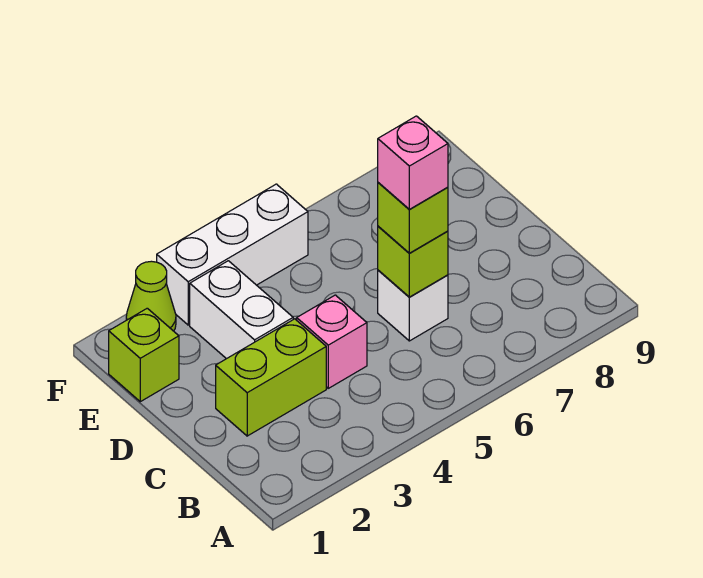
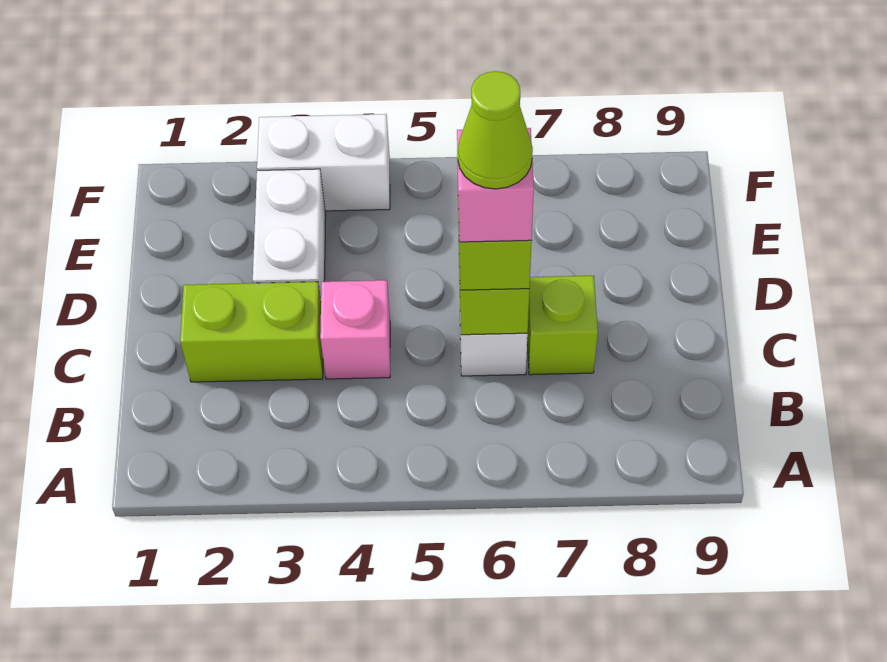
lime 1x1 brick [109,308,179,402] -> lime 1x1 brick moved to [527,276,598,375]
lime 1x1 cone [126,261,176,331] -> lime 1x1 cone moved to [457,71,533,189]
white 1x3 brick [157,184,308,325] -> white 1x2 brick [257,114,390,211]

